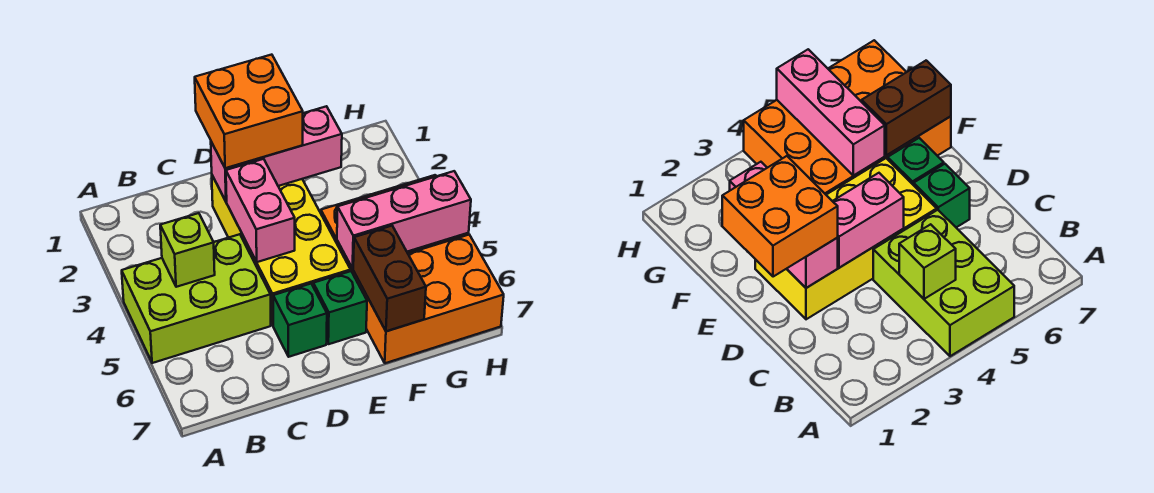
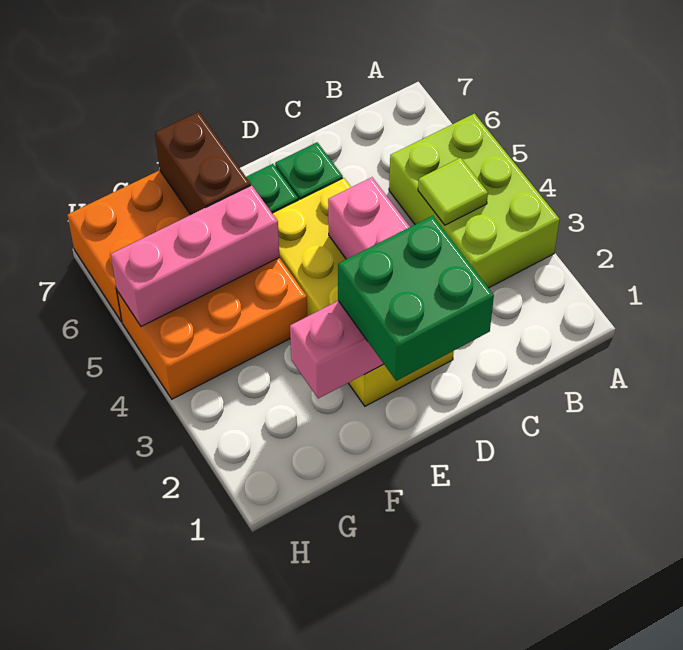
lime 2x3 brick [122,234,271,363] -> lime 2x3 brick turned to [389,114,560,288]
lime 1x1 brick [160,213,215,287] -> lime 1x1 tile [418,158,488,225]
orange 2x2 brick [195,55,303,168] -> green 2x2 brick [338,216,494,381]

